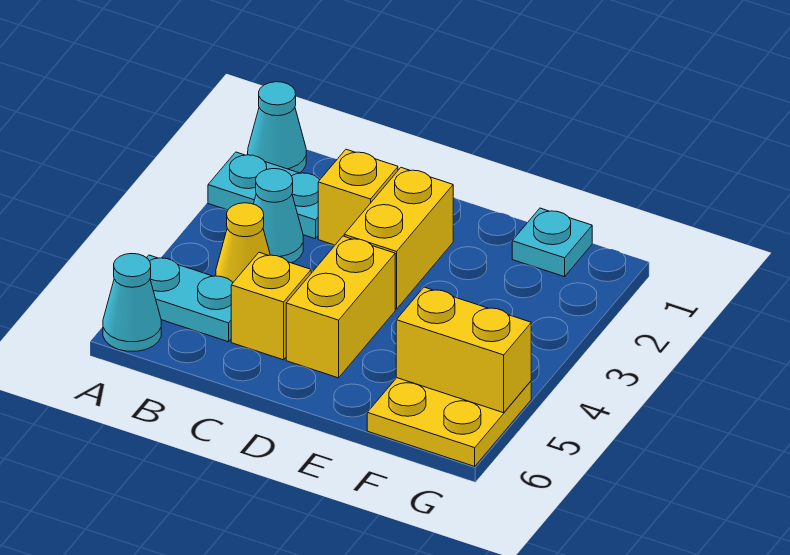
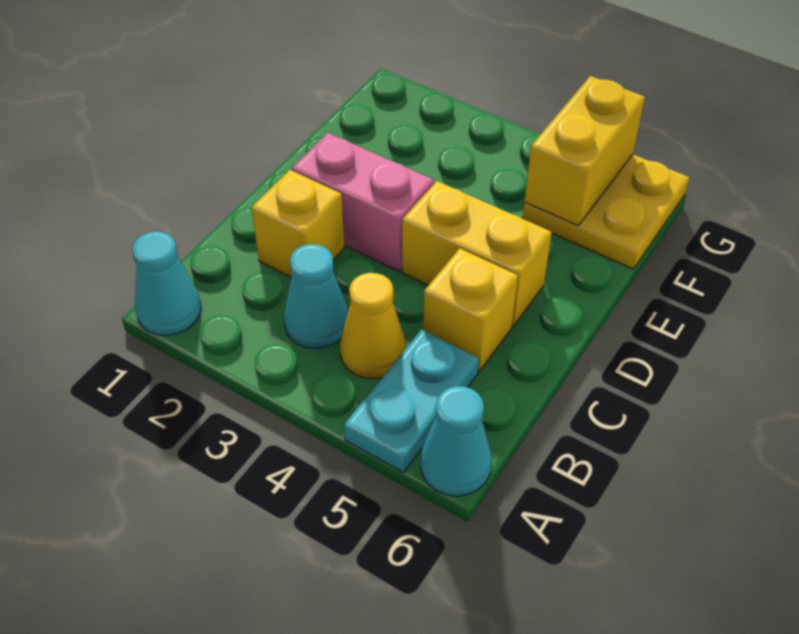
cyan 1x2 plate [208,152,320,239] -> none
yellow 1x2 brick [344,168,453,309] -> pink 1x2 brick [292,133,434,272]
cyan 1x1 plate [512,208,592,277] -> none

